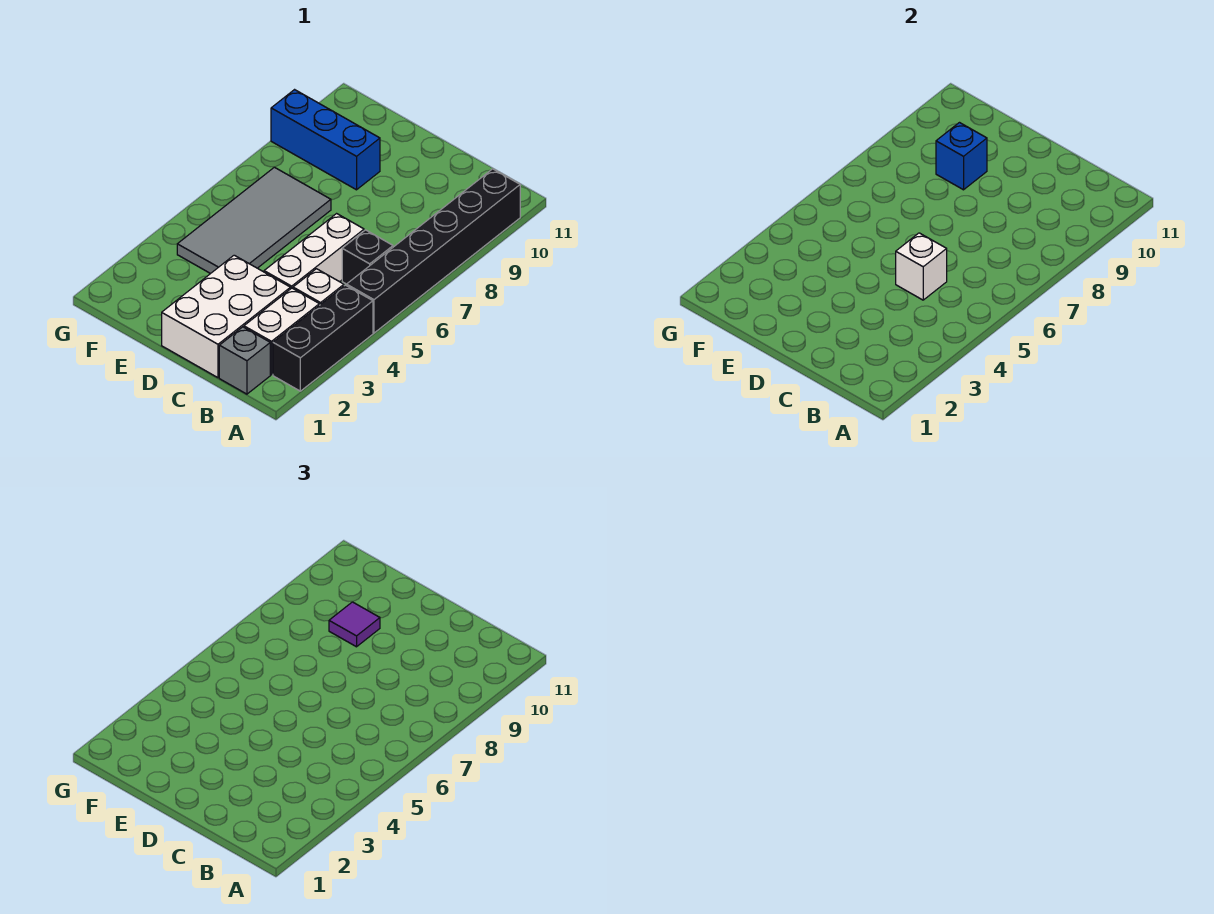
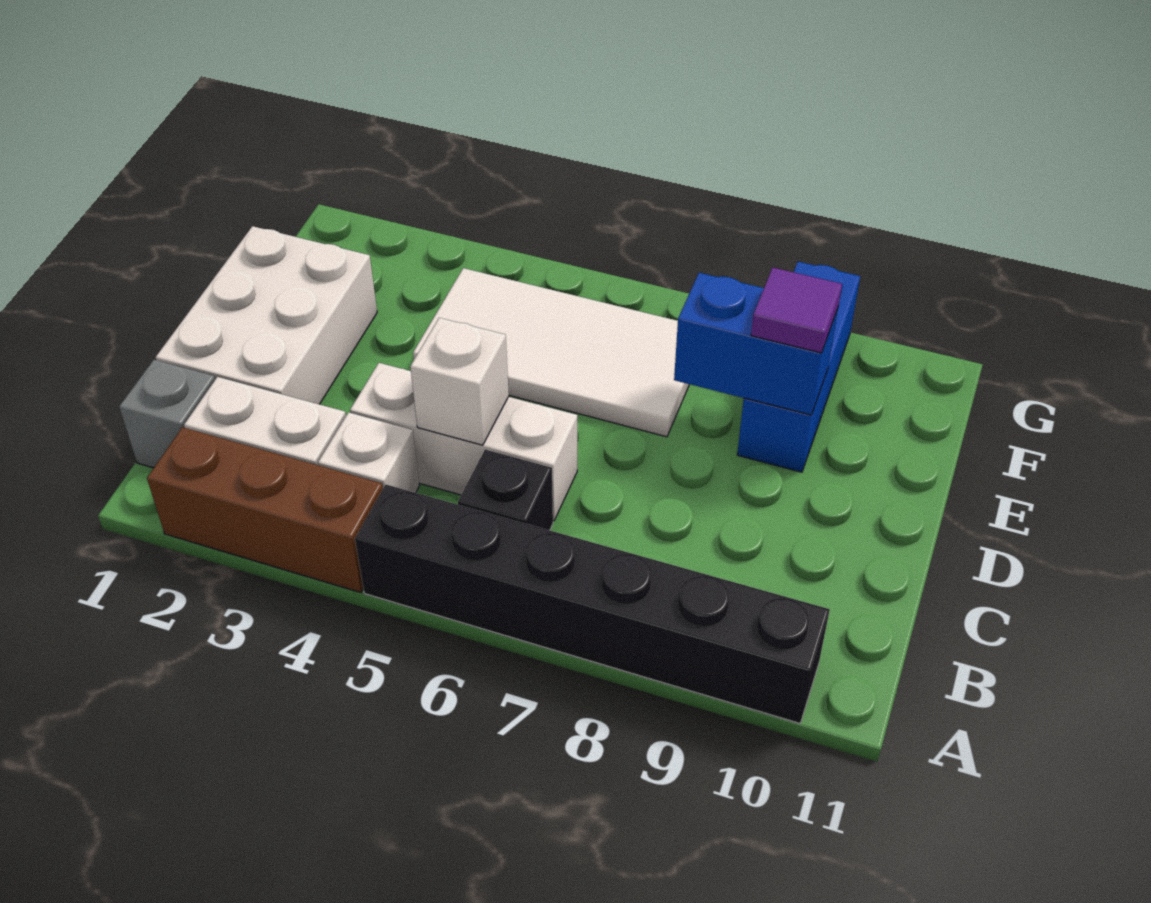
black 1x3 brick [273,285,373,391] -> brown 1x3 brick [147,427,383,592]
white 2x3 brick [162,255,291,378] -> white 2x3 brick turned to [156,226,377,404]
grey 2x4 tile [177,167,331,274] -> white 2x4 tile [413,268,689,437]
blue 1x1 brick [936,123,987,190] -> blue 1x2 brick [674,273,838,415]

